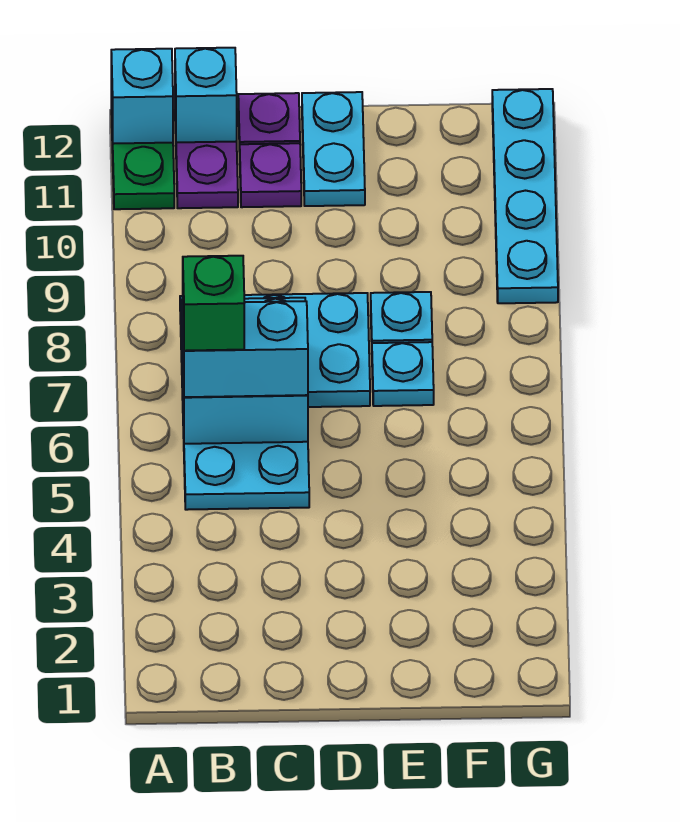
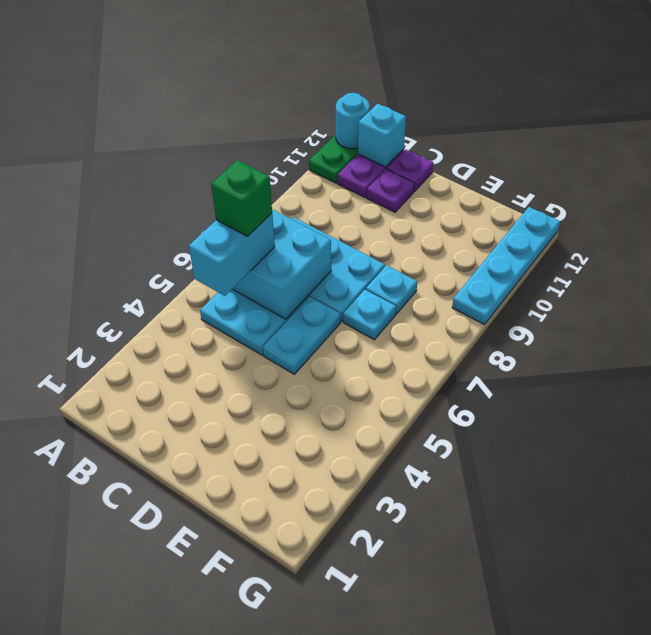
cyan 1x1 brick [111,49,173,144] -> cyan 1x1 round brick [336,93,370,149]
cyan 1x2 brick [183,301,308,397] -> cyan 1x2 brick turned to [189,213,275,296]
cyan 1x2 plate [302,92,365,206] -> cyan 1x2 plate moved to [263,297,341,374]

